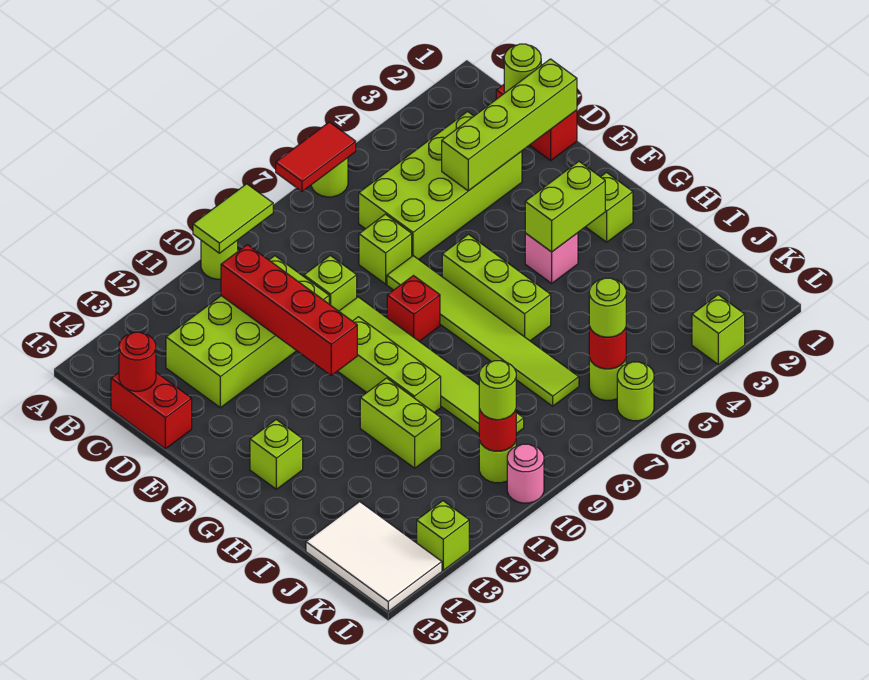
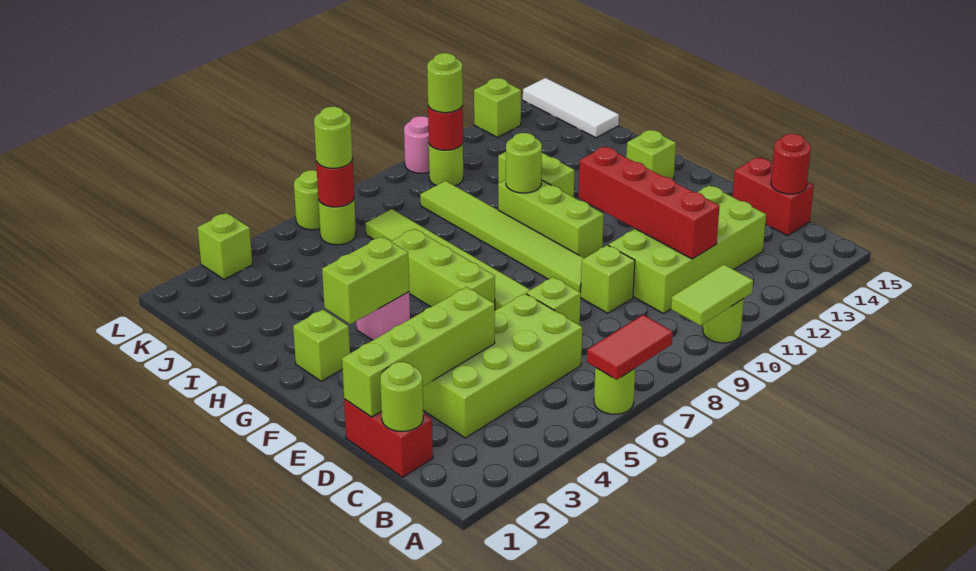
red 1x1 brick [387,276,440,341] -> none
none -> lime 1x1 round brick [506,133,542,193]
white 2x3 tile [306,502,442,612] -> white 1x3 tile [523,78,619,138]

